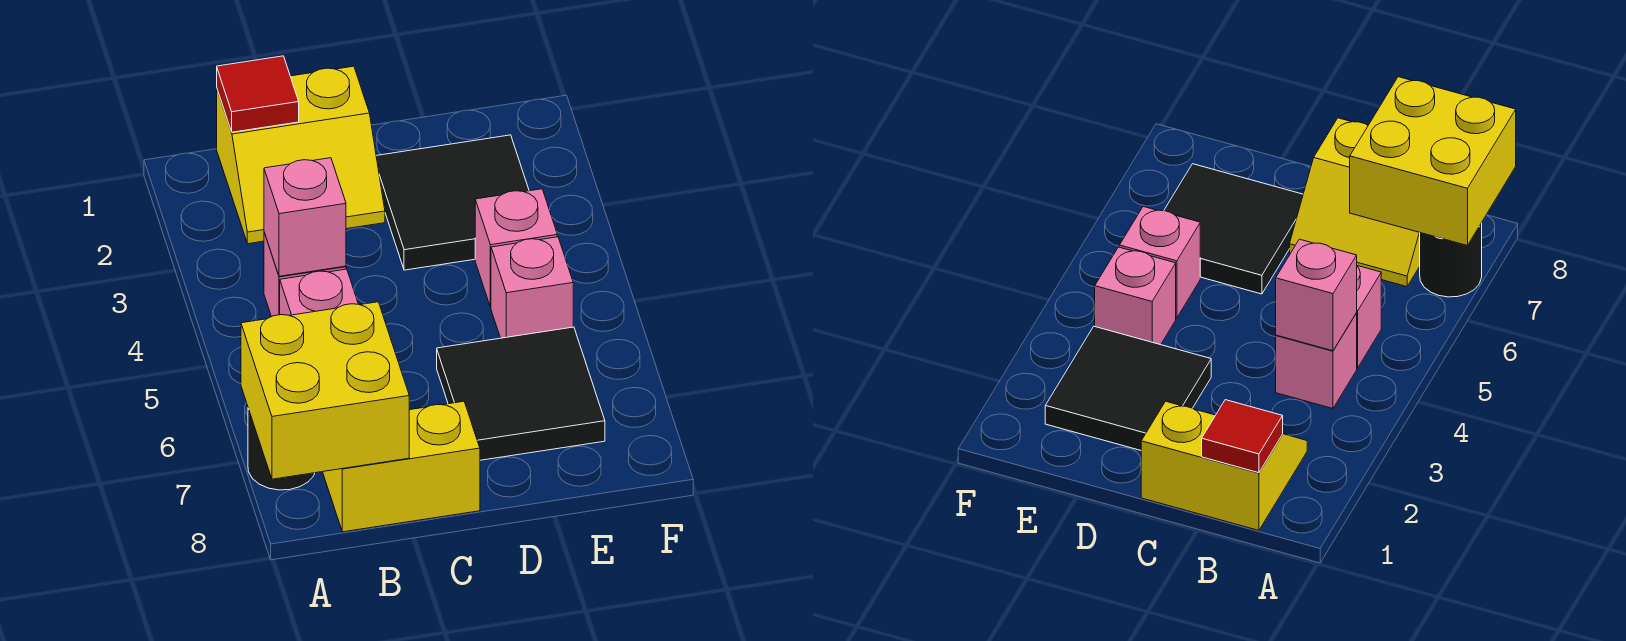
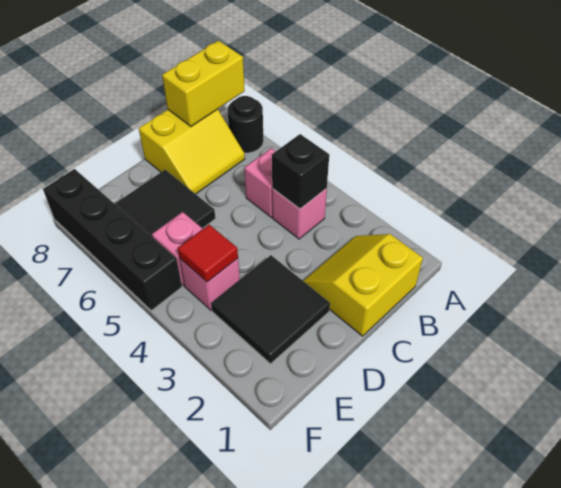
yellow 2x2 brick [241,302,409,479] -> yellow 1x2 brick [162,41,245,126]
red 1x1 tile [217,56,299,132] -> red 1x1 tile moved to [178,225,238,282]
pink 1x1 brick [264,158,346,276] -> black 1x1 brick [272,134,329,209]
none -> black 1x4 brick [43,169,182,311]

